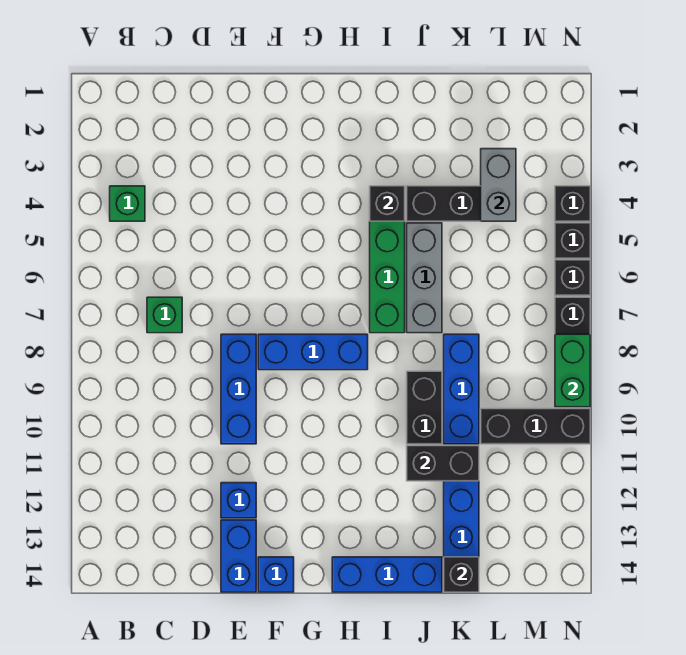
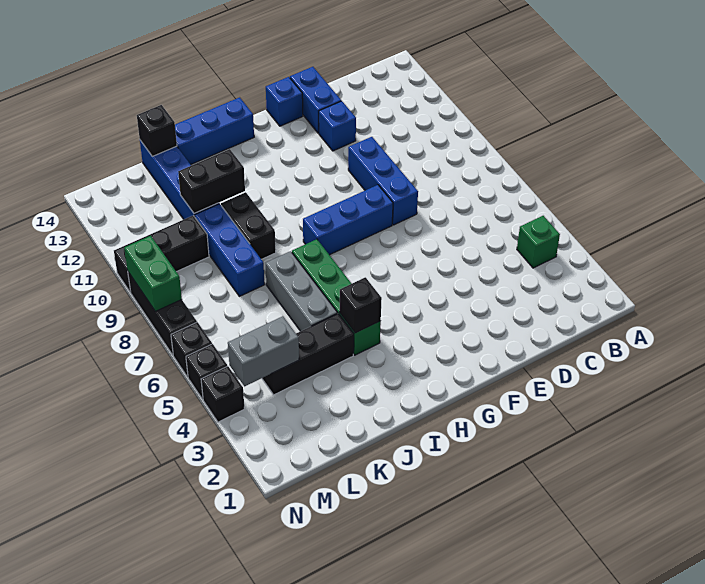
green 1x1 brick [147,297,182,333] -> none
grey 1x2 brick [481,149,516,221] -> grey 1x2 brick turned to [228,316,299,386]

